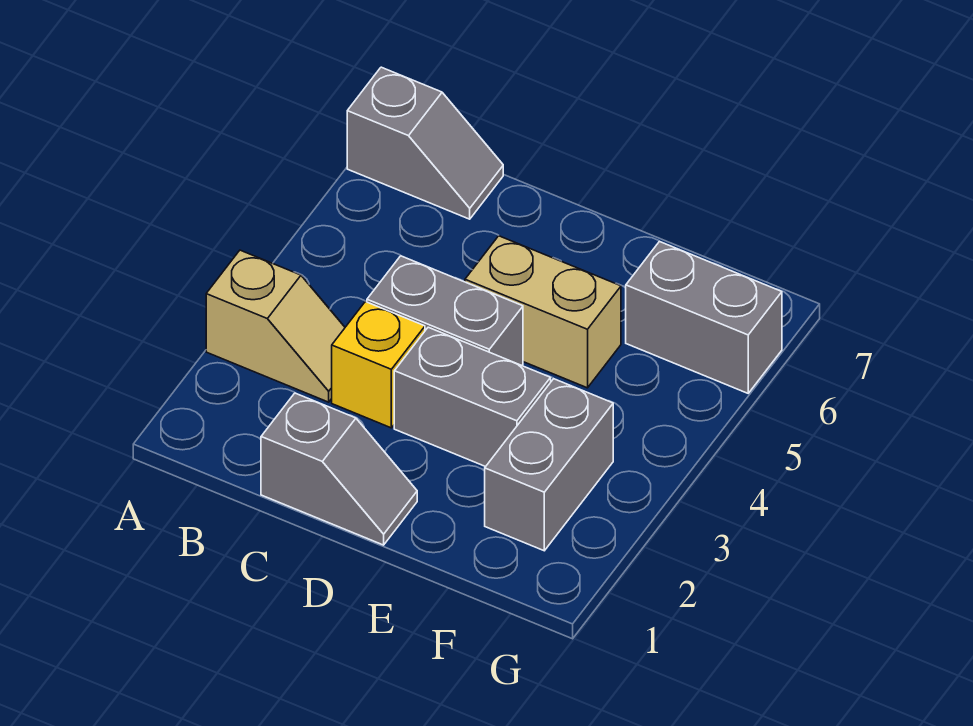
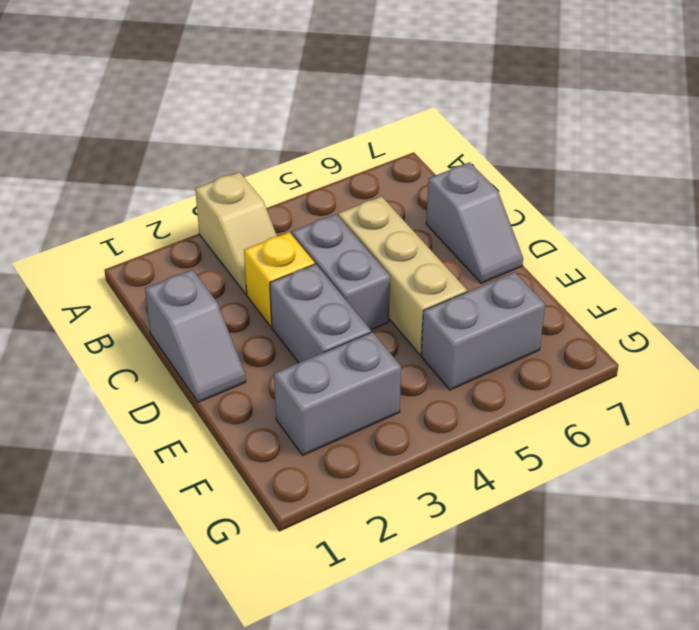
grey 1x2 slope [347,67,503,219] -> grey 1x2 slope moved to [426,162,523,283]
tan 1x2 brick [465,236,621,388] -> tan 1x3 brick [338,196,467,355]
grey 1x2 brick [626,241,782,393] -> grey 1x2 brick turned to [421,272,545,390]

